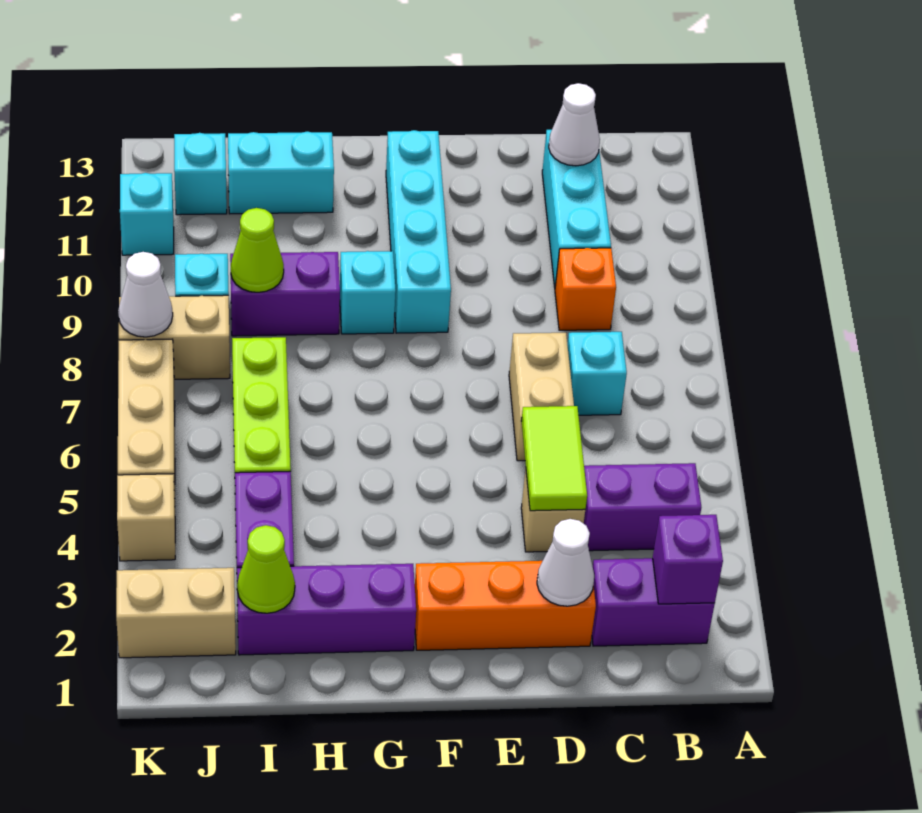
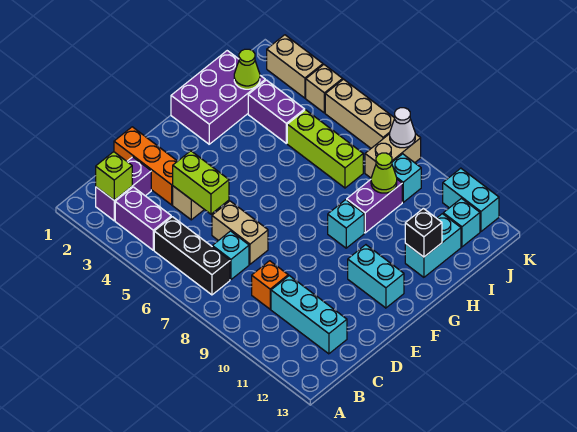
purple 1x1 brick [653,515,723,604] -> lime 1x1 brick [96,152,132,200]
purple 1x2 brick [584,463,701,551] -> purple 1x2 brick turned to [115,187,171,250]
none -> black 1x3 brick [154,217,230,295]
white 1x1 cone [549,83,600,166] -> none
orange 1x3 brick [415,561,596,650] -> orange 1x3 brick turned to [114,127,177,205]
white 1x1 cone [537,519,594,606] -> none
lime 1x2 tile [522,406,587,511] -> lime 1x2 brick [173,151,229,214]
cyan 1x4 brick [386,130,451,333] -> cyan 1x2 brick [348,245,404,308]
purple 1x3 brick [237,564,416,655] -> purple 2x3 brick [171,51,265,144]
none -> black 1x1 brick [405,208,442,257]
tan 1x2 brick [116,568,236,658] -> tan 1x2 brick turned to [267,35,323,98]
cyan 1x1 brick [120,173,174,255] -> cyan 1x2 brick [443,168,499,232]

